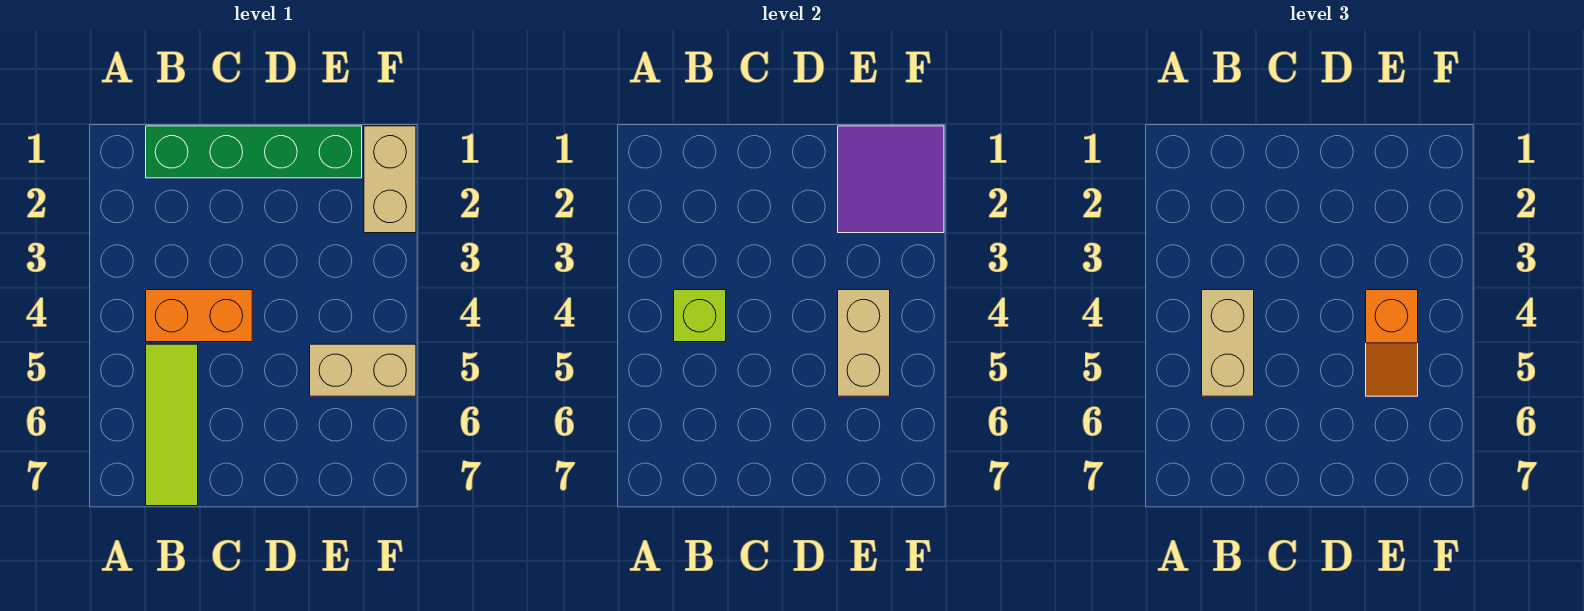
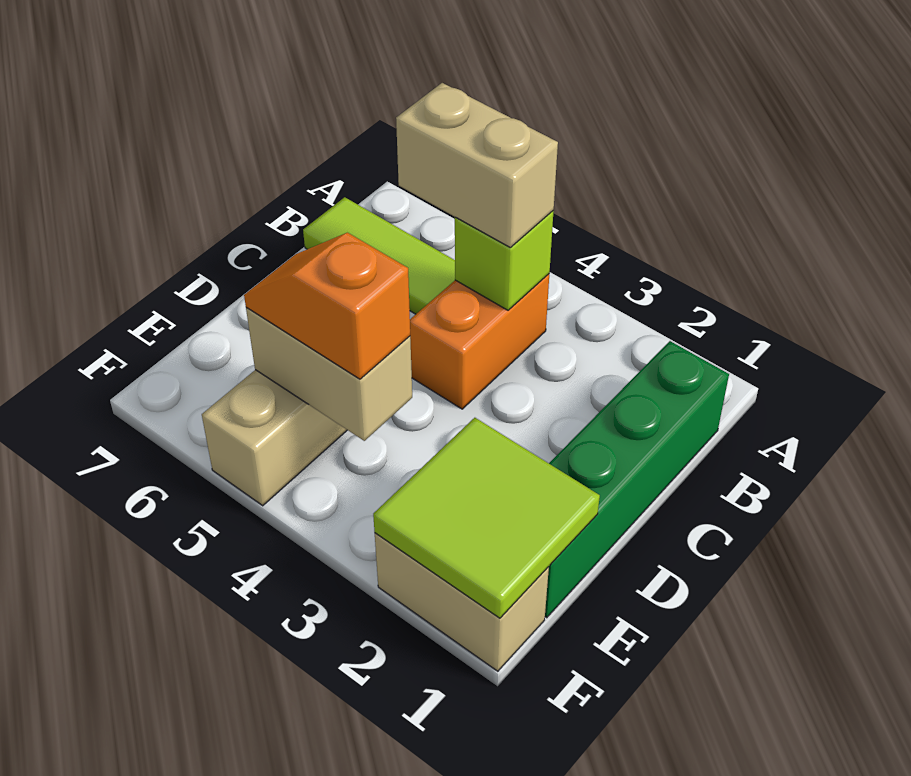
purple 2x2 tile [838,126,944,233] -> lime 2x2 tile [373,418,600,618]

